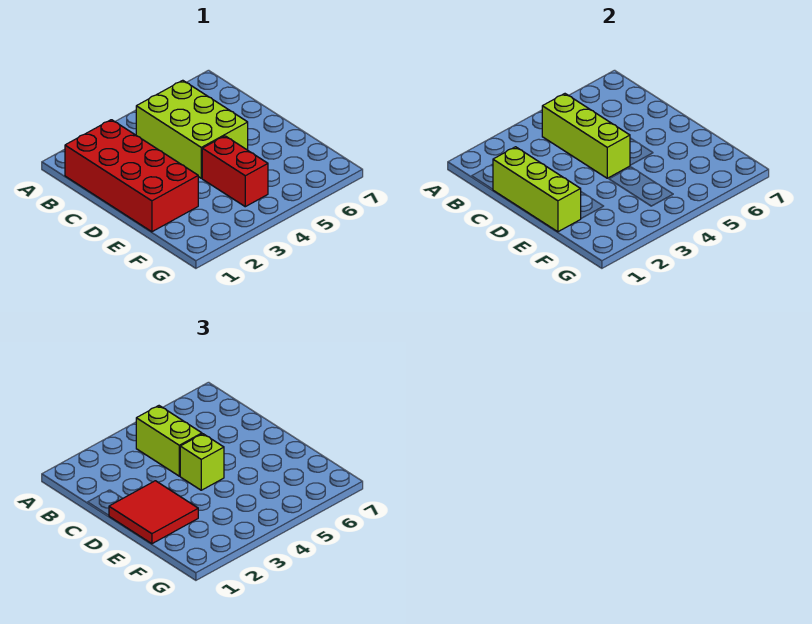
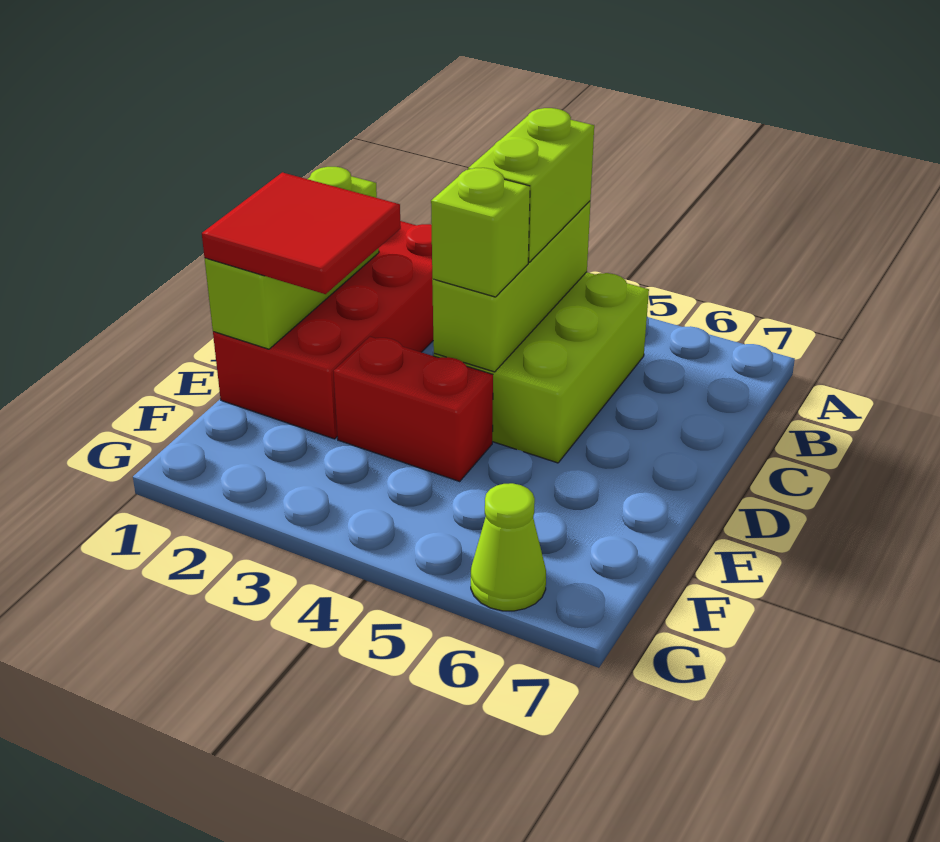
red 1x2 brick [202,136,268,207] -> red 1x2 brick turned to [333,337,493,481]
none -> lime 1x1 cone [471,483,546,611]

